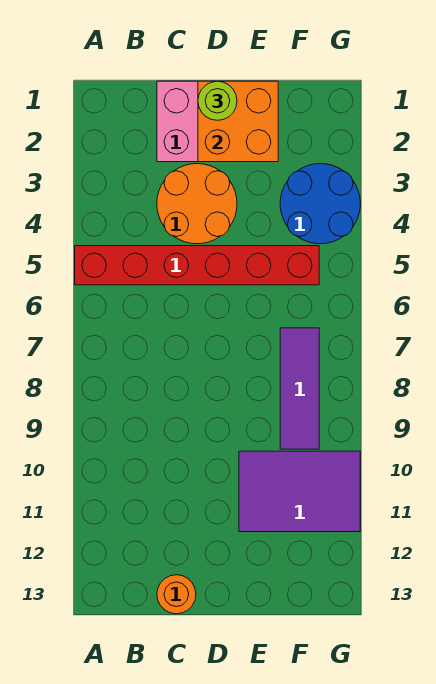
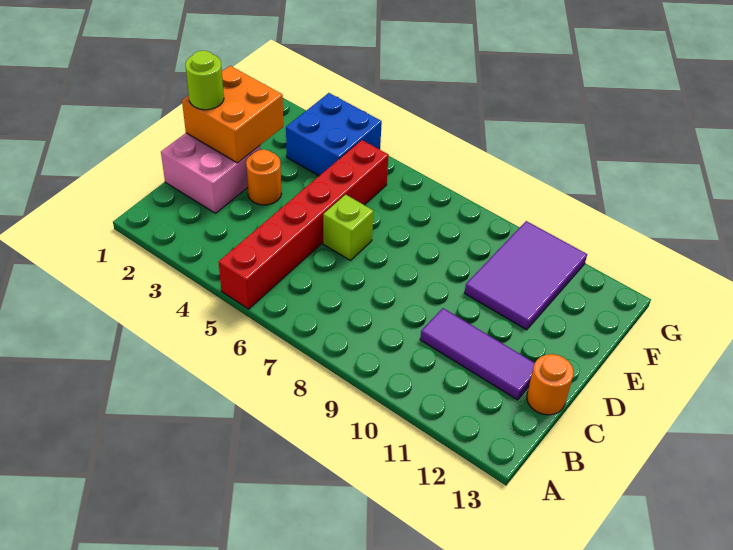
orange 2x2 round brick [157,164,237,244] -> orange 1x1 round brick [246,150,282,205]
none -> lime 1x1 brick [323,195,373,260]
blue 2x2 round brick [280,164,360,244] -> blue 2x2 brick [286,93,382,176]
purple 1x3 tile [280,328,319,449] -> purple 1x3 tile moved to [420,308,535,400]

